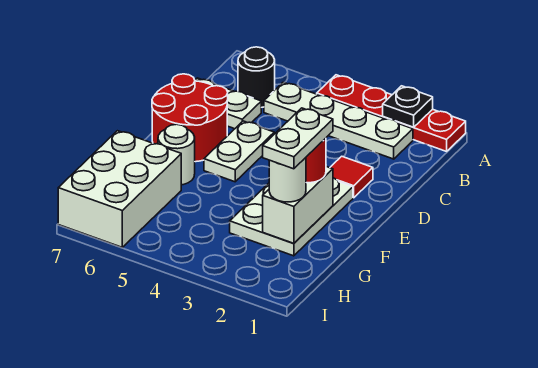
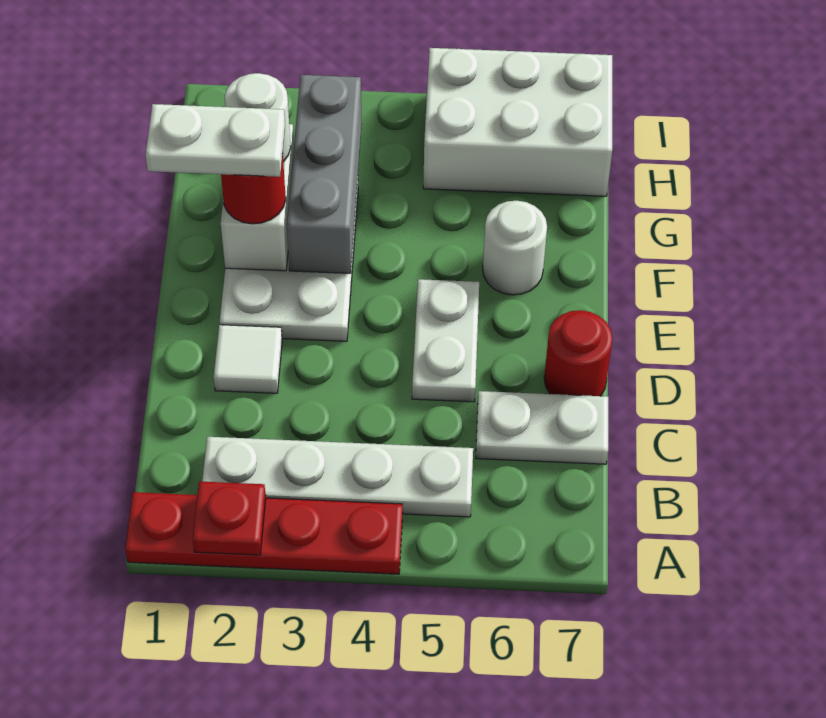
black 1x1 plate [383,86,433,127] -> red 1x1 plate [193,481,266,555]
black 1x1 round brick [238,47,275,108] -> none
red 1x1 tile [330,156,373,198] -> white 1x1 tile [214,325,282,393]
red 2x2 round brick [152,74,228,162] -> red 1x1 round brick [544,310,612,396]
white 1x2 plate [263,108,333,169] -> white 1x2 plate turned to [145,104,285,177]
none -> grey 1x3 brick [287,75,362,273]
white 2x3 brick [58,131,181,247] -> white 2x3 brick turned to [423,48,612,196]

